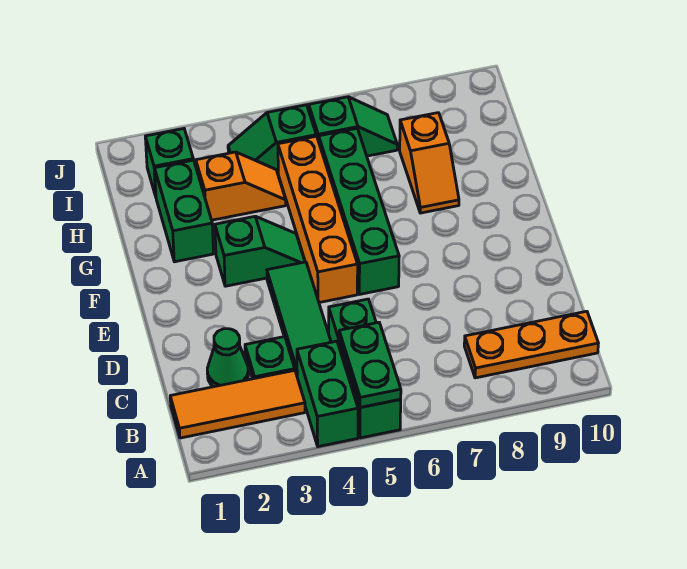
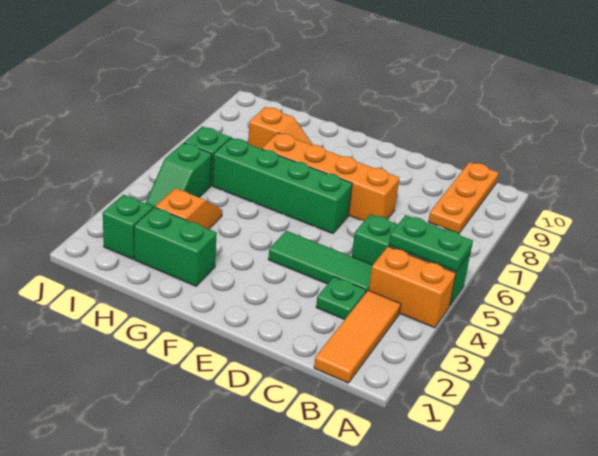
green 1x2 brick [297,341,358,447] -> orange 1x2 brick [369,247,456,328]
green 1x1 cone [207,329,248,387] -> none
orange 1x4 brick [278,136,358,303] -> orange 1x4 brick moved to [262,133,399,221]
green 1x2 slope [215,216,305,286] -> none

